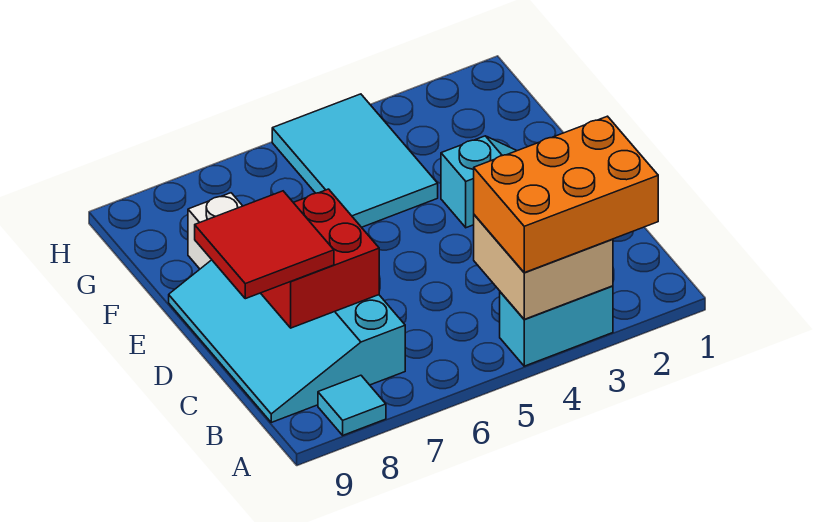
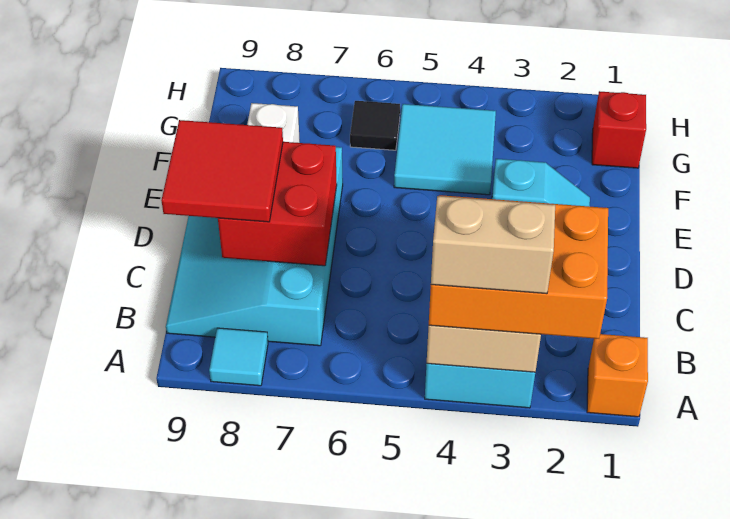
none -> orange 1x1 brick [587,334,648,417]
none -> tan 1x2 brick [431,196,555,294]
cyan 2x3 tile [272,94,438,227] -> cyan 2x2 tile [394,104,496,195]
none -> red 1x1 brick [592,91,646,168]
none -> black 1x1 tile [350,101,400,150]

